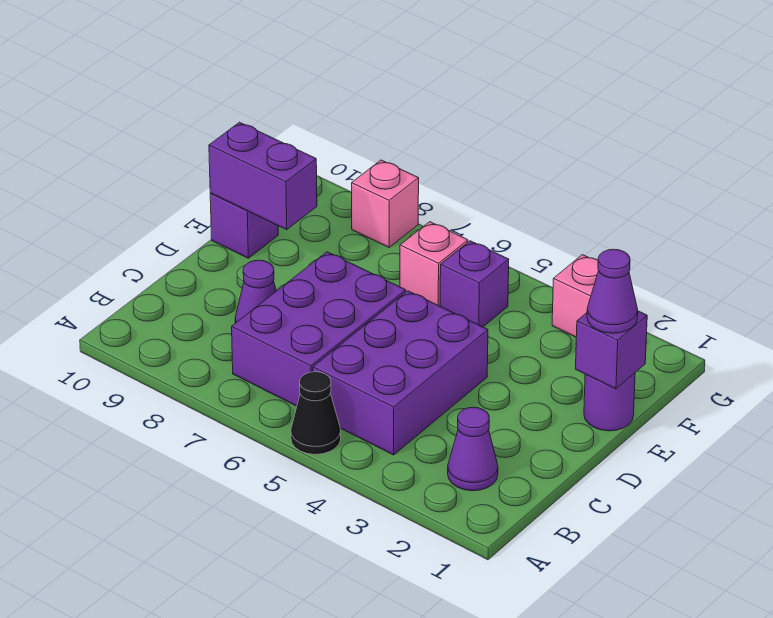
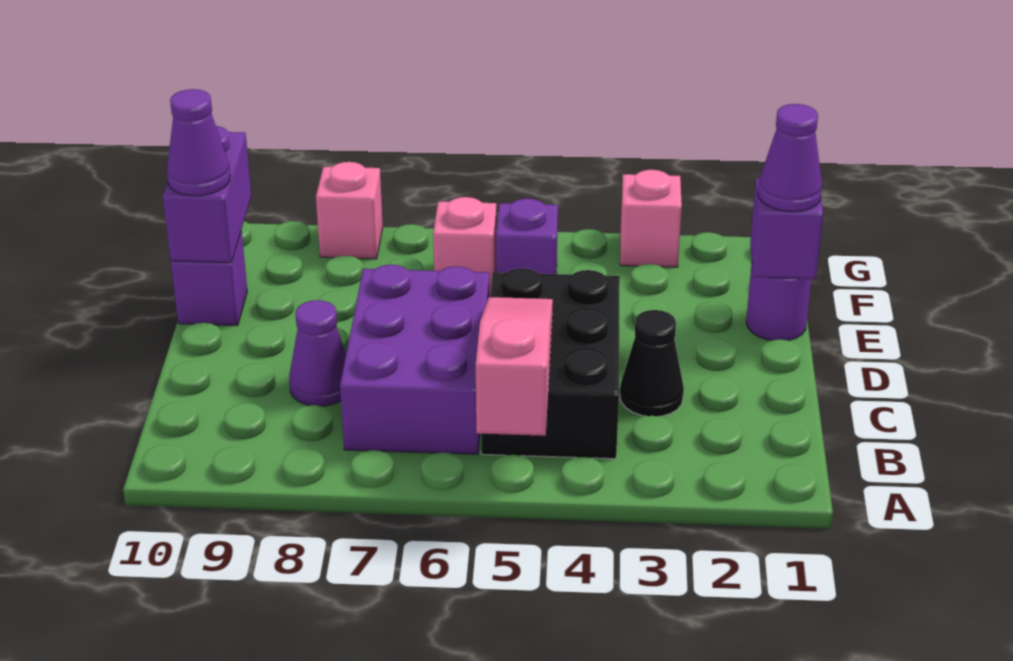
black 1x1 cone [291,372,341,455] -> black 1x1 cone moved to [620,310,684,416]
none -> pink 1x3 slope [476,297,553,436]
purple 1x1 cone [448,407,498,491] -> purple 1x1 cone moved to [167,89,230,196]
purple 2x3 brick [313,291,488,455] -> black 2x3 brick [481,268,620,459]
purple 1x2 brick [209,122,317,230] -> purple 1x2 brick turned to [163,126,251,263]

